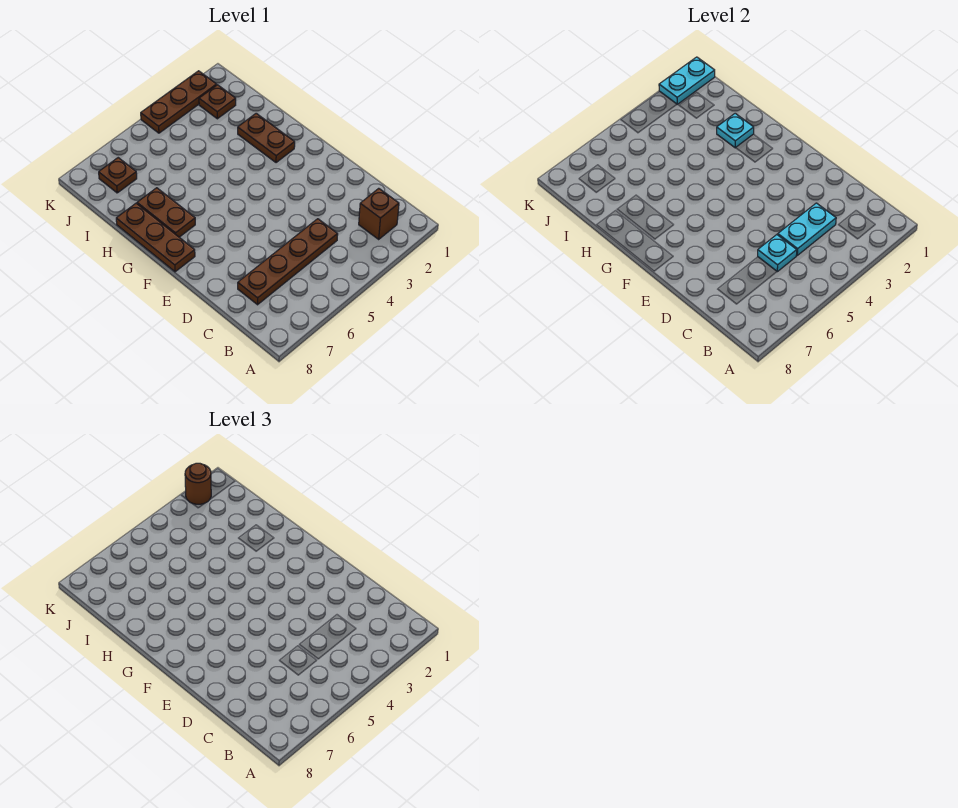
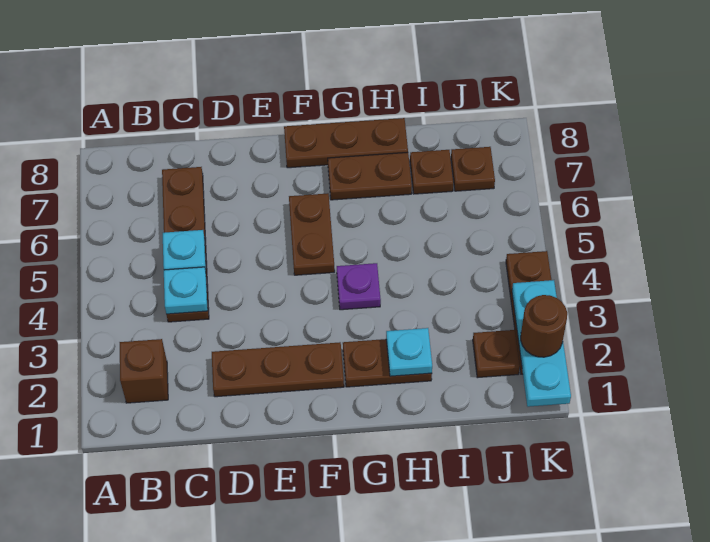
cyan 1x2 plate [778,203,836,255] -> cyan 1x1 plate [164,267,208,314]
none -> brown 1x3 plate [212,342,344,397]
none -> brown 1x2 plate [289,193,335,275]
none -> purple 1x1 plate [337,263,381,310]
none -> brown 1x1 plate [410,150,453,194]
cyan 1x2 plate [659,57,715,104] -> cyan 1x3 plate [512,280,571,407]

